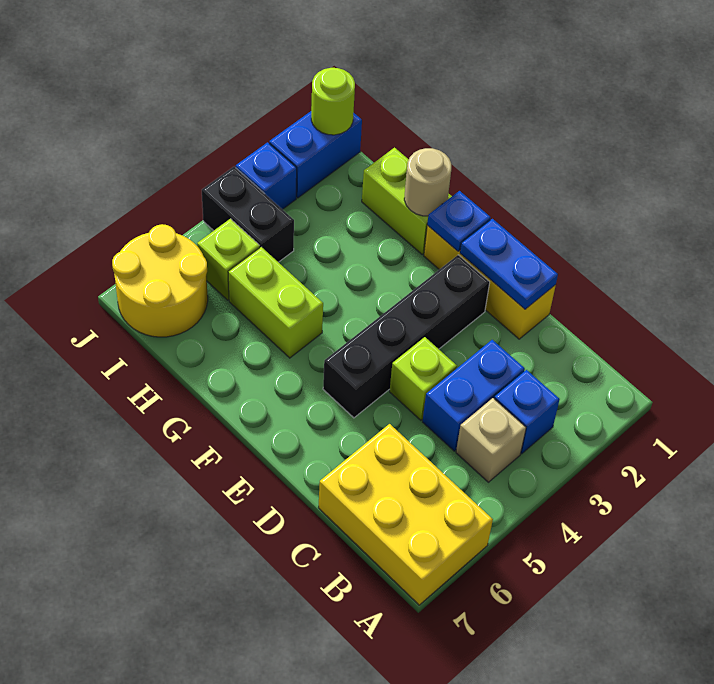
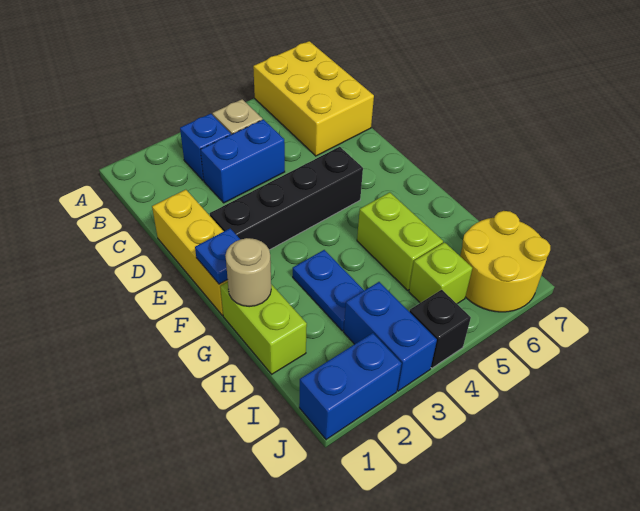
blue 1x2 plate [460,219,558,309] -> blue 1x2 plate moved to [293,250,364,331]
lime 1x1 brick [390,337,457,420] -> none
black 1x2 brick [202,167,294,262] -> black 1x1 brick [409,290,471,368]
lime 1x1 round brick [311,68,355,135] -> none
blue 1x1 brick [236,142,297,209] -> blue 1x2 brick [344,282,437,391]

